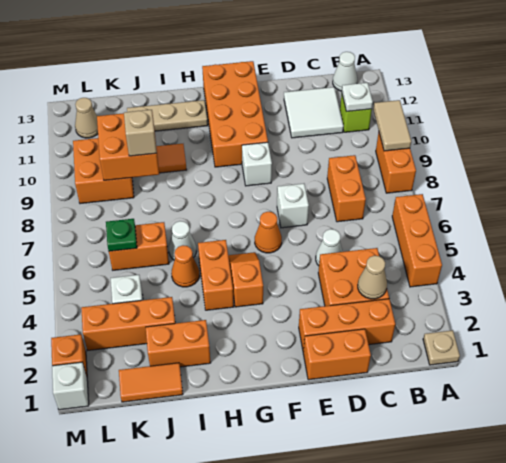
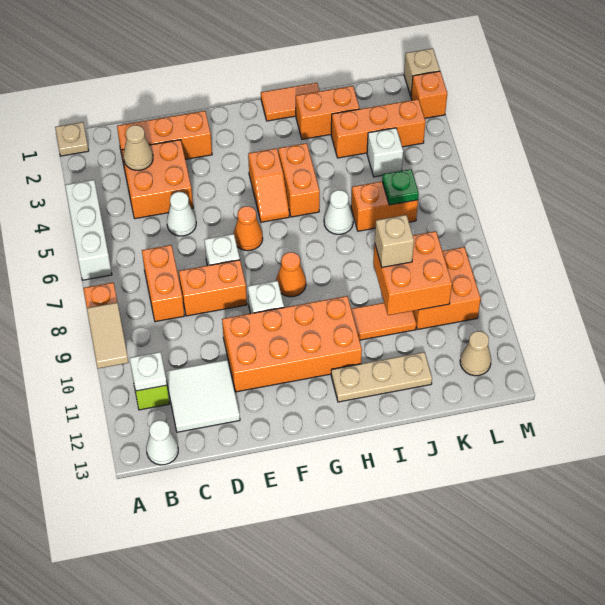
orange 1x3 brick [392,194,442,287] -> white 1x3 brick [65,180,112,280]
orange 1x2 brick [303,329,371,380] -> orange 1x2 brick moved to [179,260,247,316]
orange 2x4 brick [202,61,268,167] -> orange 2x4 brick turned to [222,296,362,392]
orange 1x1 cone [171,245,199,287] -> orange 1x1 cone moved to [276,252,306,297]
orange 1x2 tile [119,363,183,402] -> orange 1x2 tile moved to [261,83,319,121]
white 1x1 brick [52,362,89,410] -> tan 1x1 brick [404,48,440,96]

